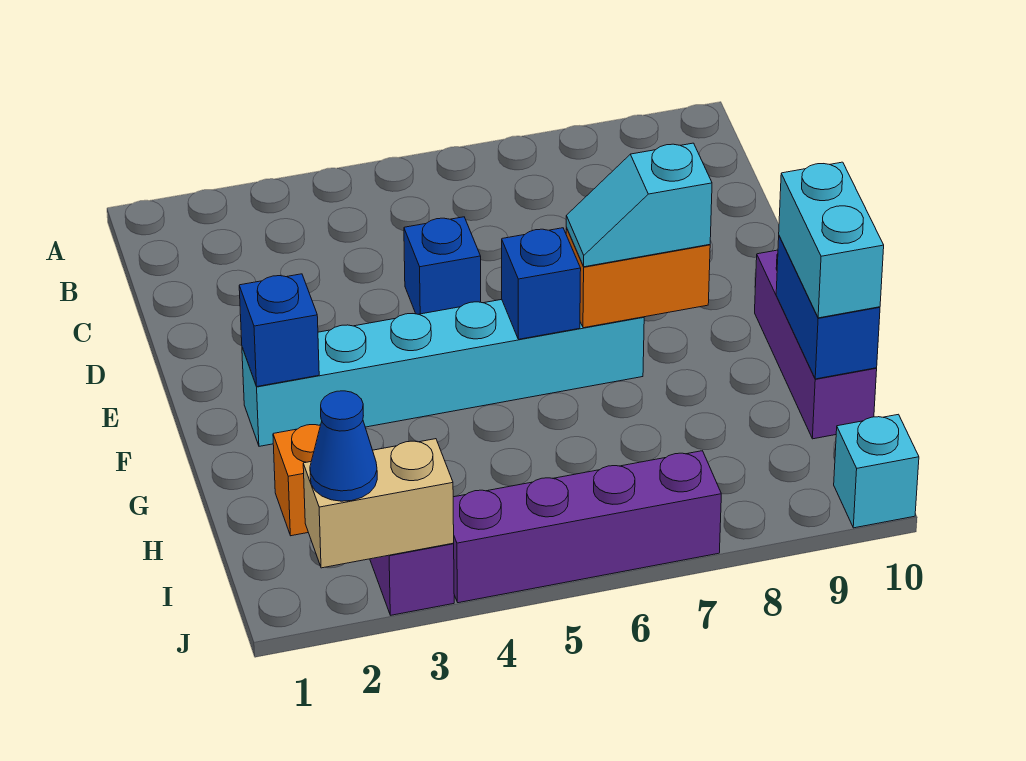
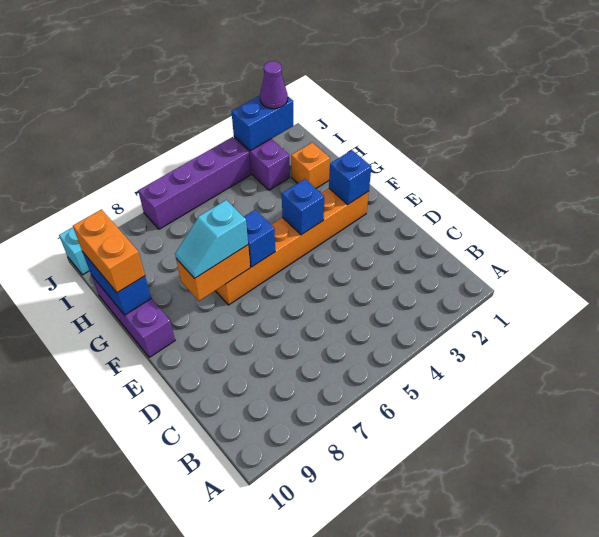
blue 1x1 brick [404,217,481,314] -> blue 1x1 brick moved to [282,179,324,235]
cyan 1x6 brick [242,300,644,446] -> orange 1x6 brick [216,188,369,305]
cyan 1x2 slope [566,143,712,267] -> cyan 1x2 slope turned to [175,200,248,278]
cyan 1x2 brick [779,162,884,318] -> orange 1x2 brick [73,210,145,293]
tan 1x2 brick [303,439,454,568] -> blue 1x2 brick [231,95,293,151]
blue 1x1 cone [310,391,377,501] -> purple 1x1 cone [260,61,288,109]

